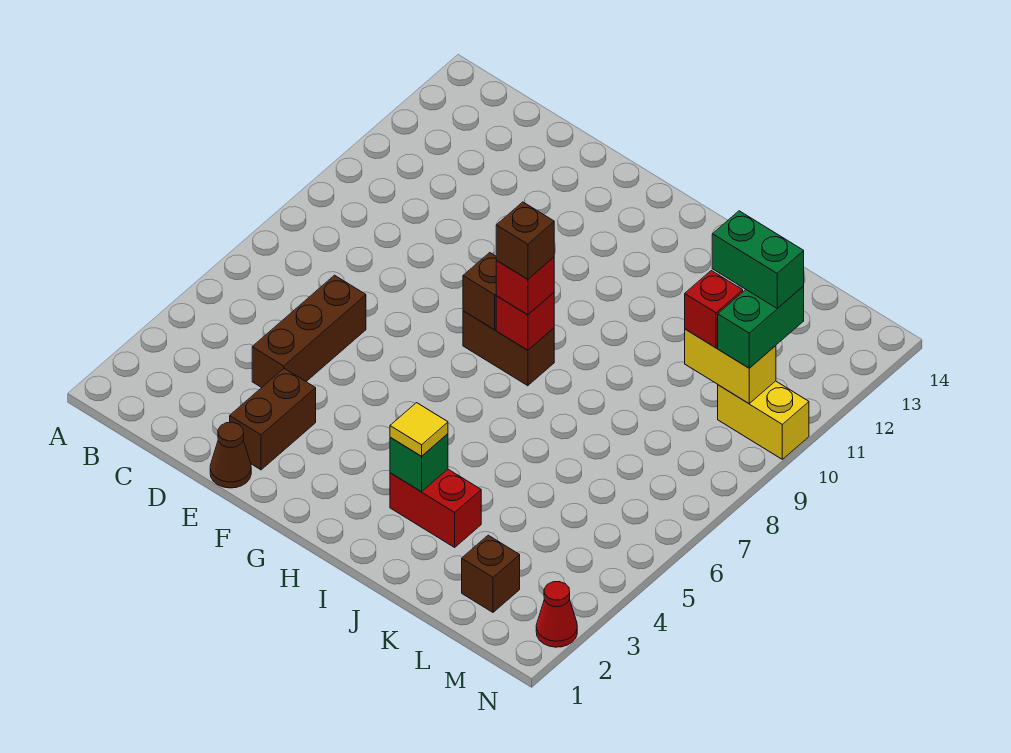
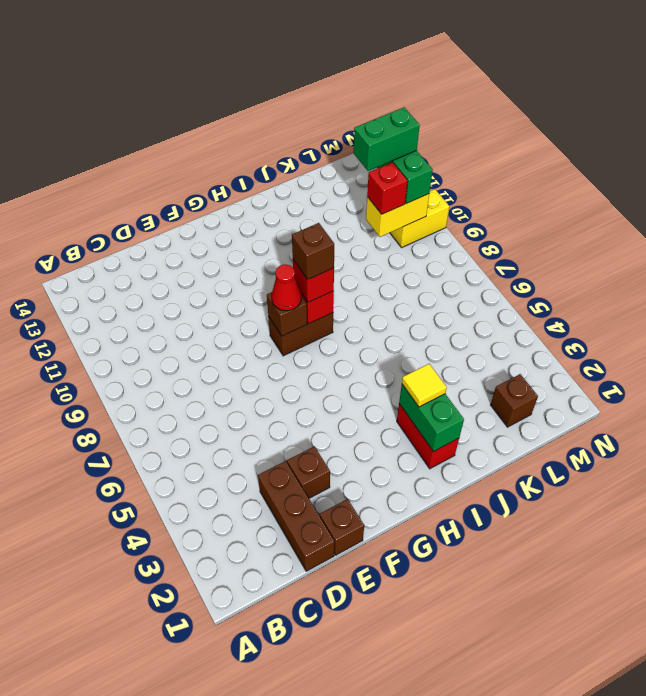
brown 1x3 brick [252,275,366,388] -> brown 1x3 brick moved to [258,461,335,571]
brown 1x1 cone [210,422,251,488] -> brown 1x1 brick [320,499,364,555]
brown 1x2 brick [230,369,316,470] -> brown 1x1 brick [287,446,330,498]
red 1x2 brick [390,469,481,547] -> red 1x2 brick turned to [397,404,459,469]
green 1x1 brick [390,434,448,492] -> green 1x2 brick [399,385,464,452]
red 1x1 cone [536,582,577,647] -> red 1x1 cone moved to [272,264,301,311]

